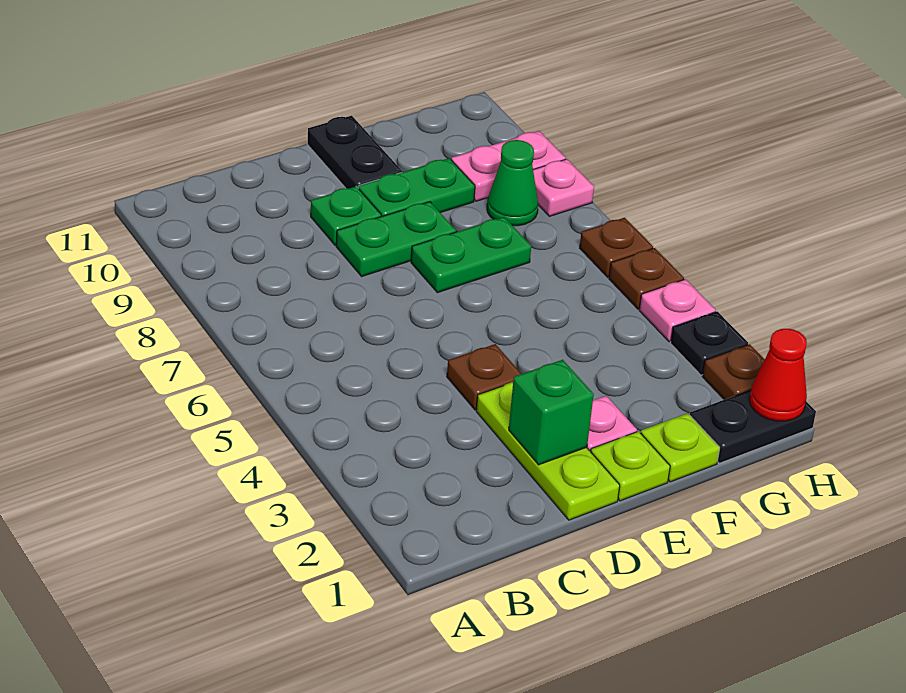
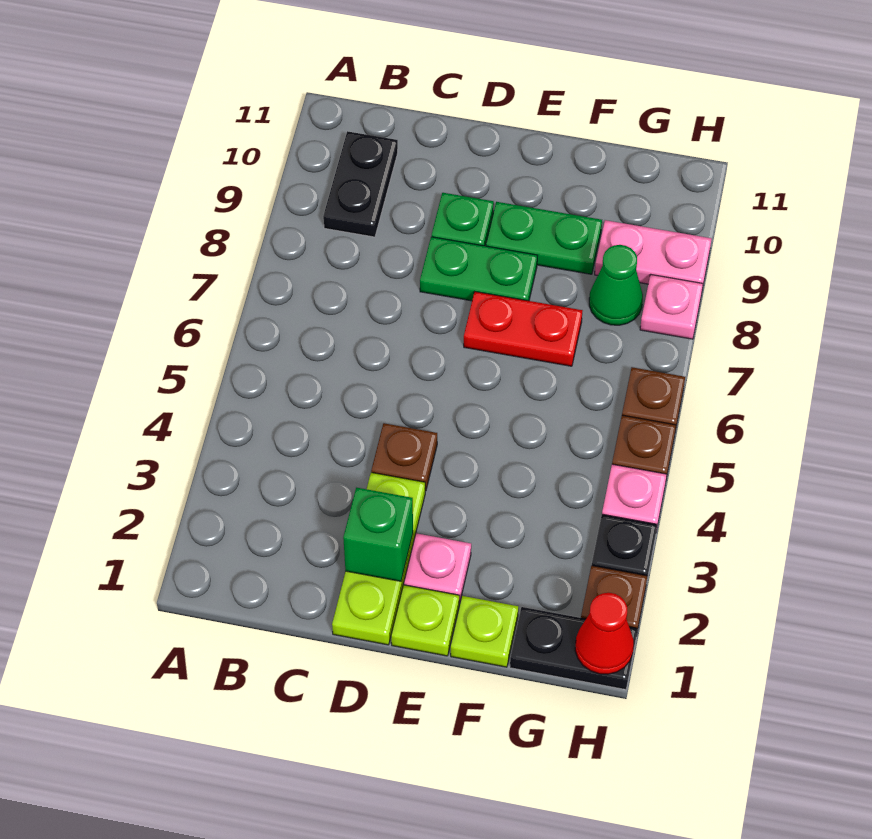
green 1x2 plate [411,217,531,293] -> red 1x2 plate [464,292,583,366]
black 1x2 plate [307,116,402,189] -> black 1x2 plate moved to [323,131,398,237]

